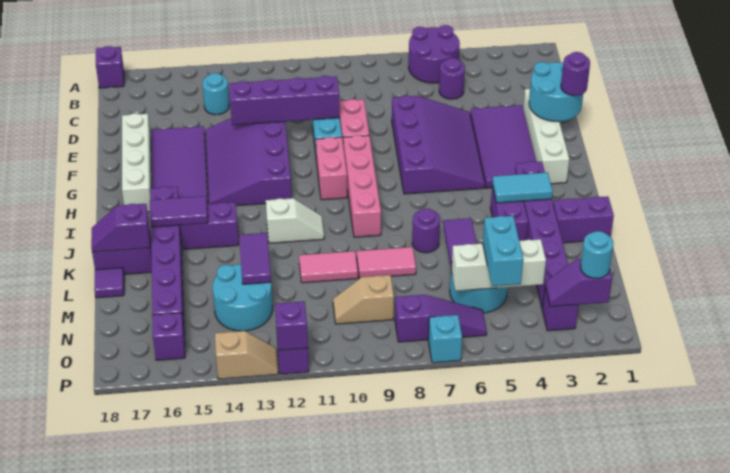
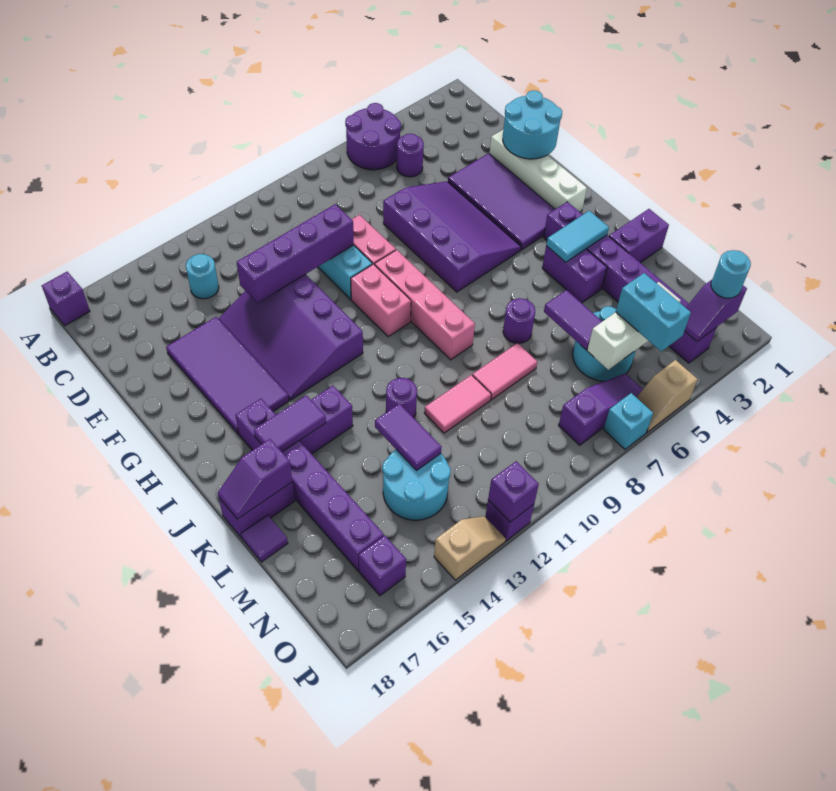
white 1x4 brick [122,113,152,212] -> none
purple 1x1 round brick [561,52,590,96] -> purple 1x1 round brick moved to [386,378,417,418]
white 1x2 slope [266,198,324,243] -> none
tan 1x2 slope [333,275,394,324] -> tan 1x2 slope moved to [636,360,697,432]

